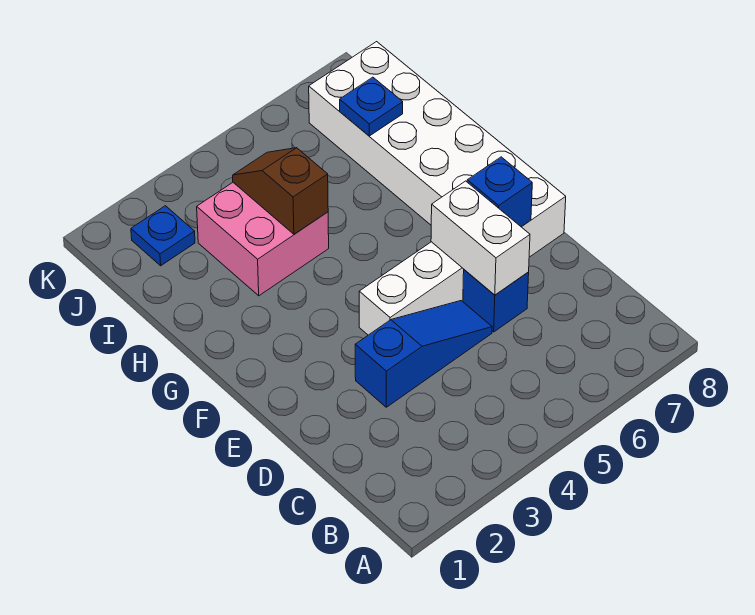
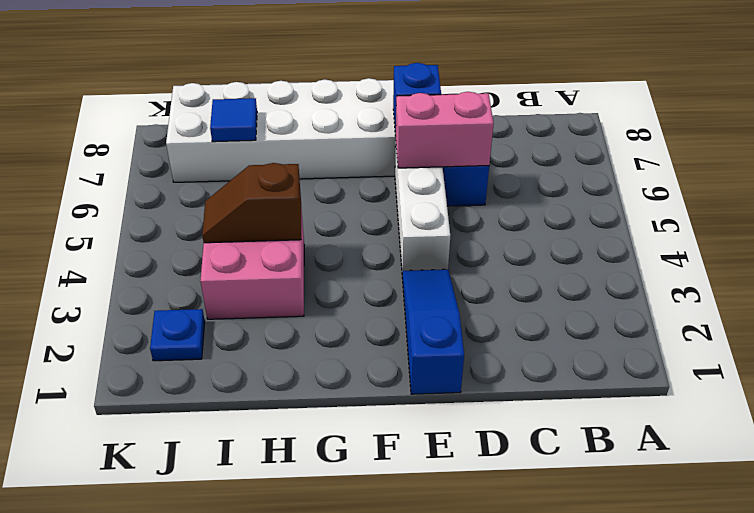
blue 1x3 slope [355,301,492,407] -> blue 1x3 slope moved to [402,269,464,394]
white 1x2 brick [431,181,530,295] -> pink 1x2 brick [396,92,494,168]
blue 1x1 plate [340,77,403,136] -> blue 1x1 tile [210,98,257,142]

